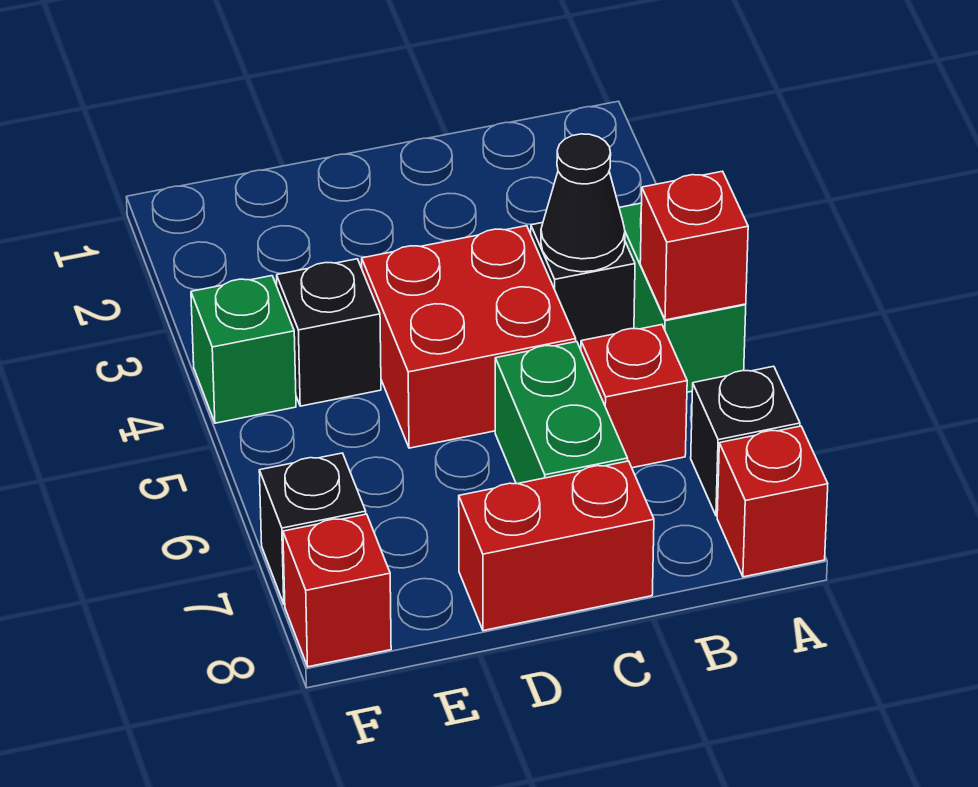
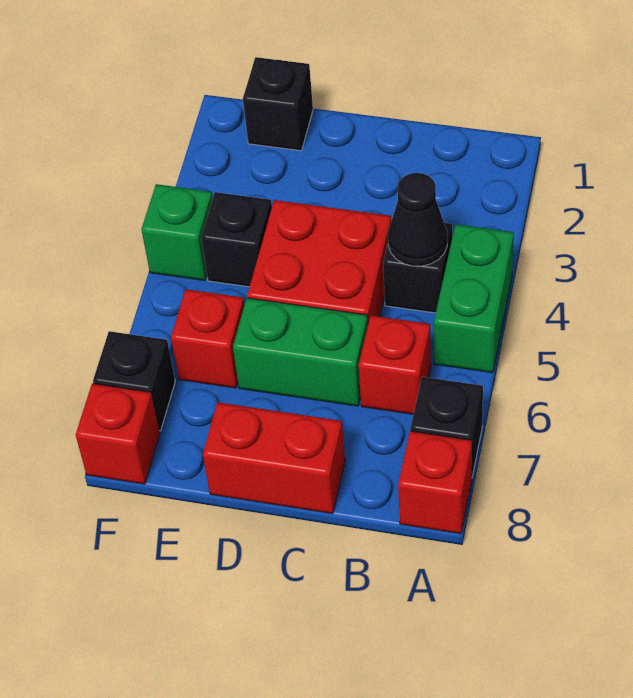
red 1x1 brick [640,171,748,320] -> red 1x1 brick moved to [171,289,245,388]
green 1x2 brick [495,342,628,484] -> green 1x2 brick turned to [233,298,368,406]
none -> black 1x1 brick [243,57,313,151]

